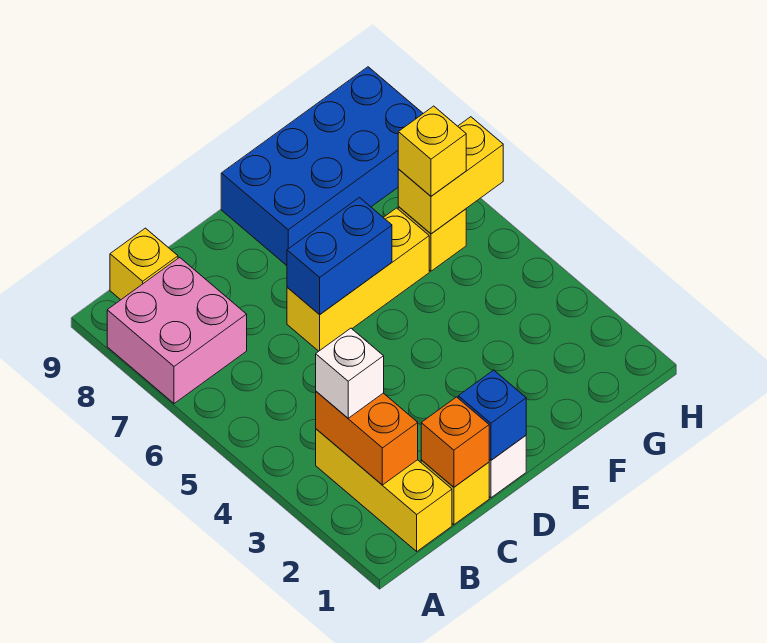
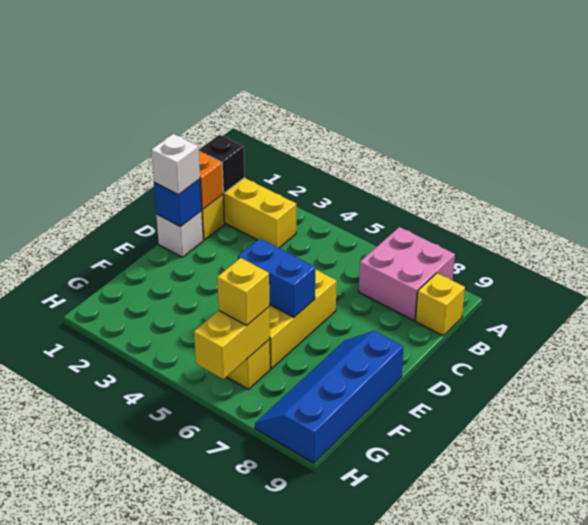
none -> black 1x1 brick [199,135,245,193]
orange 1x2 brick [316,392,418,485] -> none
white 1x1 brick [316,328,384,418] -> white 1x1 brick moved to [151,134,200,195]
blue 1x2 brick [287,198,392,315] -> blue 1x2 brick turned to [238,238,315,317]
blue 2x4 brick [221,67,423,265] -> blue 2x4 slope [255,331,404,463]

